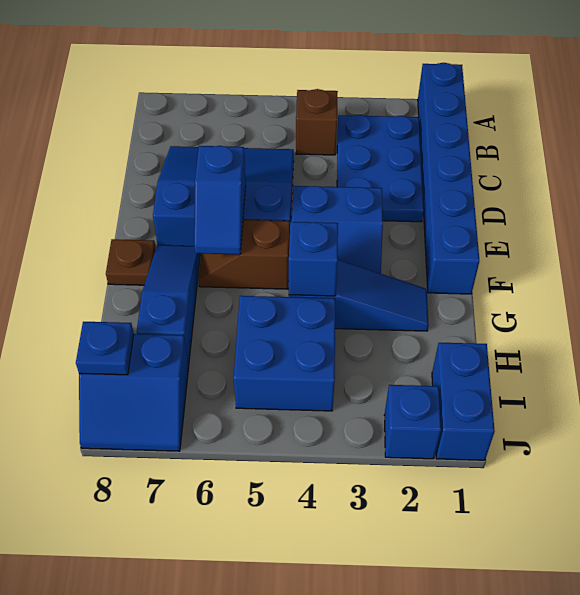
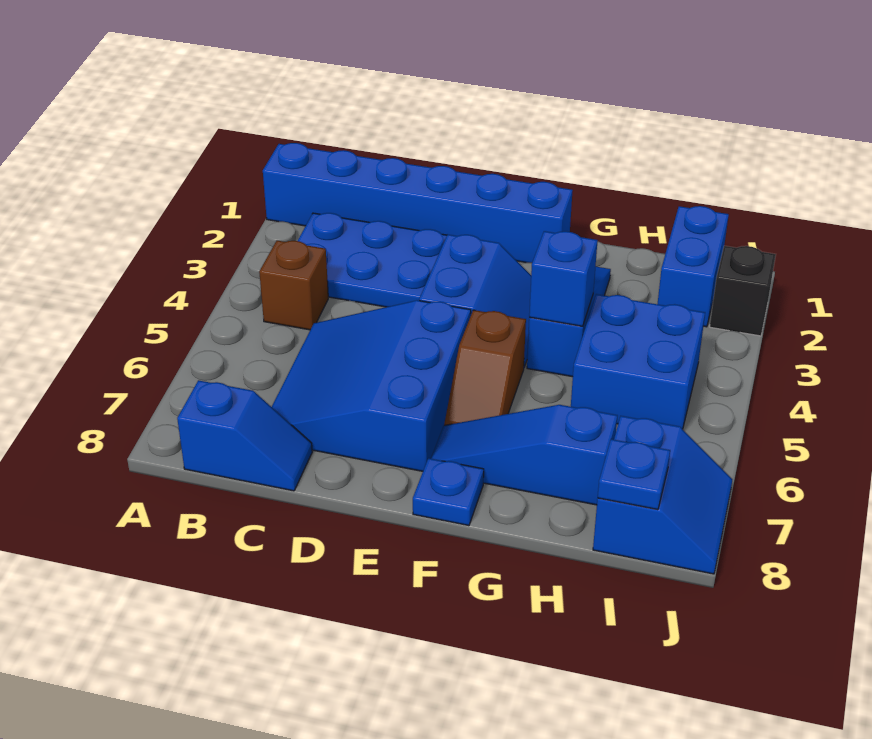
blue 1x2 slope [194,146,246,255] -> blue 1x2 slope moved to [177,380,312,491]
brown 1x1 plate [106,239,156,285] -> blue 1x1 plate [413,458,484,526]
blue 1x2 brick [432,343,495,460] -> blue 1x2 brick turned to [658,206,729,327]
blue 1x1 brick [384,385,441,459] -> black 1x1 brick [710,246,776,336]

